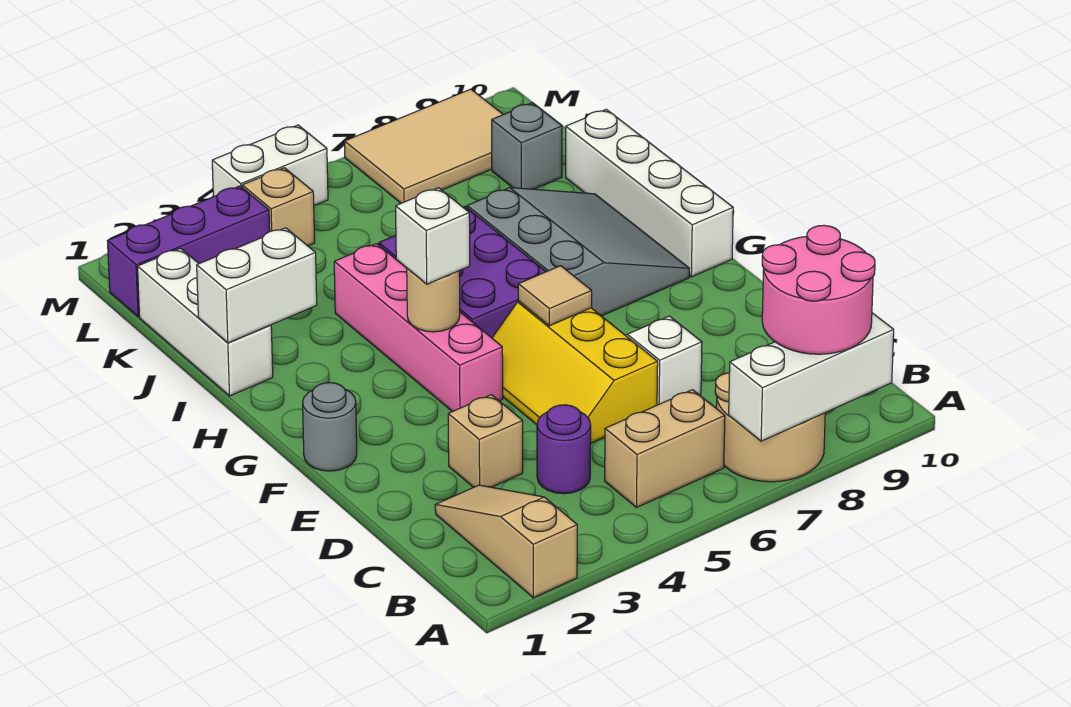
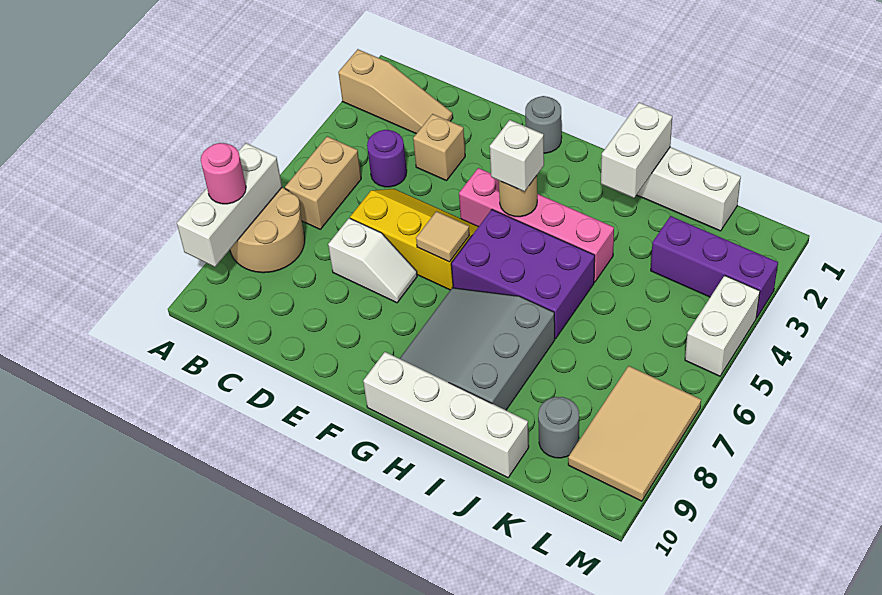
pink 2x2 round brick [762,225,875,354] -> pink 1x1 round brick [201,143,246,204]
grey 3x3 slope [467,188,689,316] -> grey 3x3 slope turned to [400,288,555,410]
grey 1x1 brick [492,103,562,189] -> grey 1x1 round brick [538,397,579,458]
purple 1x3 brick [108,186,270,317] -> purple 1x3 brick turned to [651,216,778,318]
tan 1x1 brick [242,168,315,246] -> none

